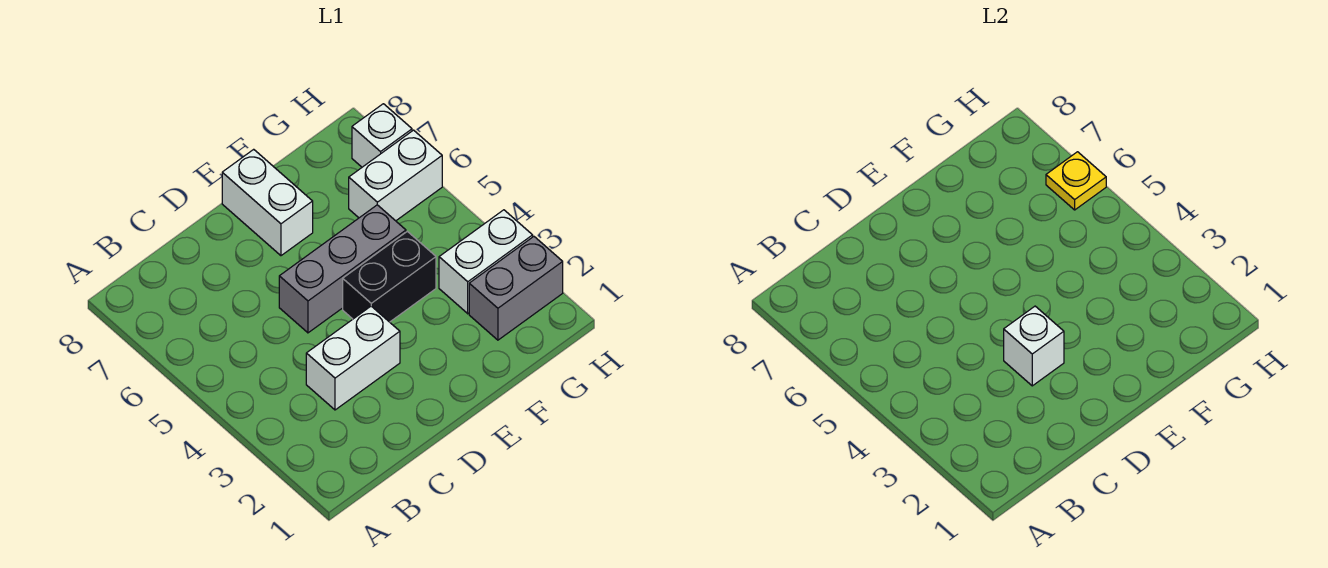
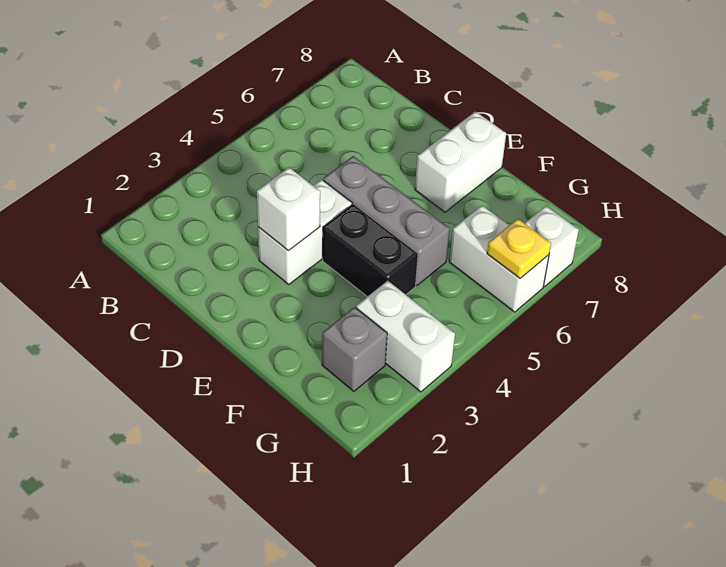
white 1x2 brick [306,306,400,410] -> white 1x2 brick turned to [258,179,352,284]
grey 1x2 brick [469,237,563,340] -> grey 1x1 brick [322,307,387,391]

